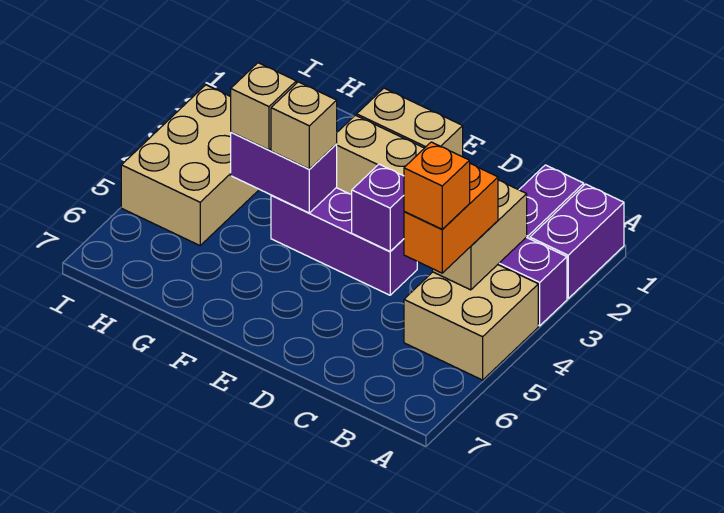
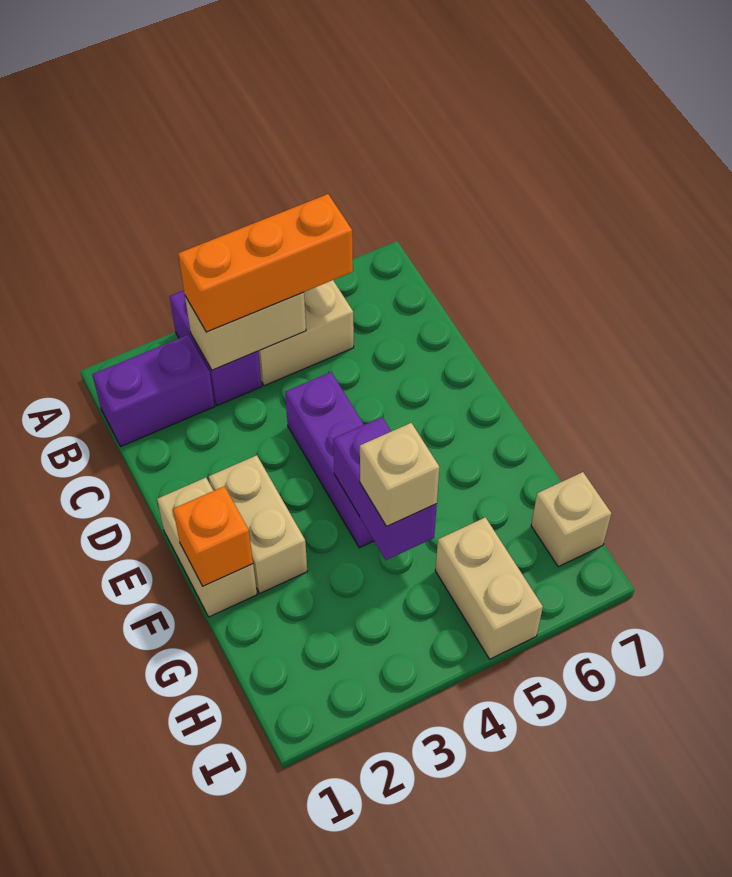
purple 1x2 brick [530,184,624,298] -> none
orange 1x2 brick [404,164,498,273] -> orange 1x3 brick [178,194,353,332]
orange 1x1 brick [404,142,470,229] -> orange 1x1 brick moved to [173,486,253,586]
purple 1x1 brick [352,164,404,251] -> none
tan 1x1 brick [271,82,337,169] -> tan 1x1 brick moved to [531,472,611,567]
tan 2x3 brick [121,85,259,245] -> tan 1x2 brick [435,517,543,659]

